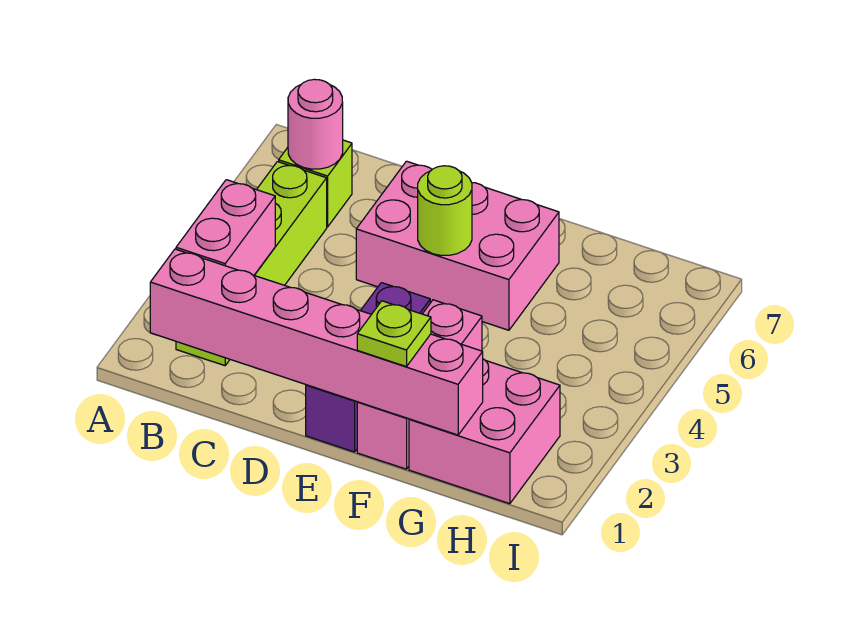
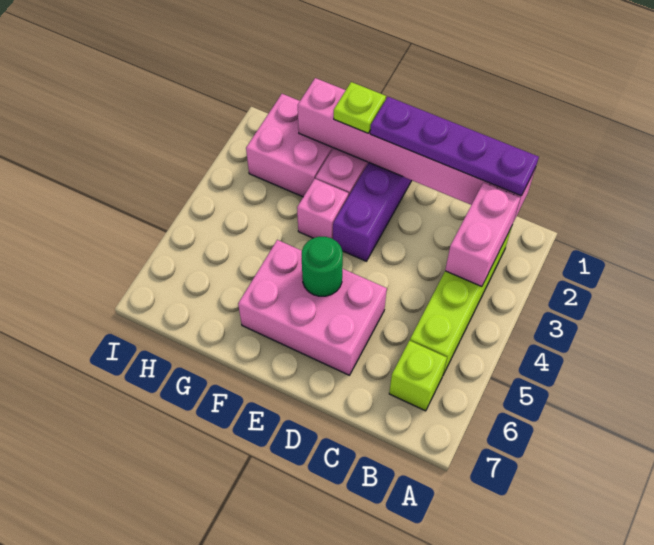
none -> purple 1x4 plate [370,97,539,196]
pink 1x1 round brick [288,79,343,169] -> none
lime 1x1 round brick [418,166,472,255] -> green 1x1 round brick [302,237,343,296]

